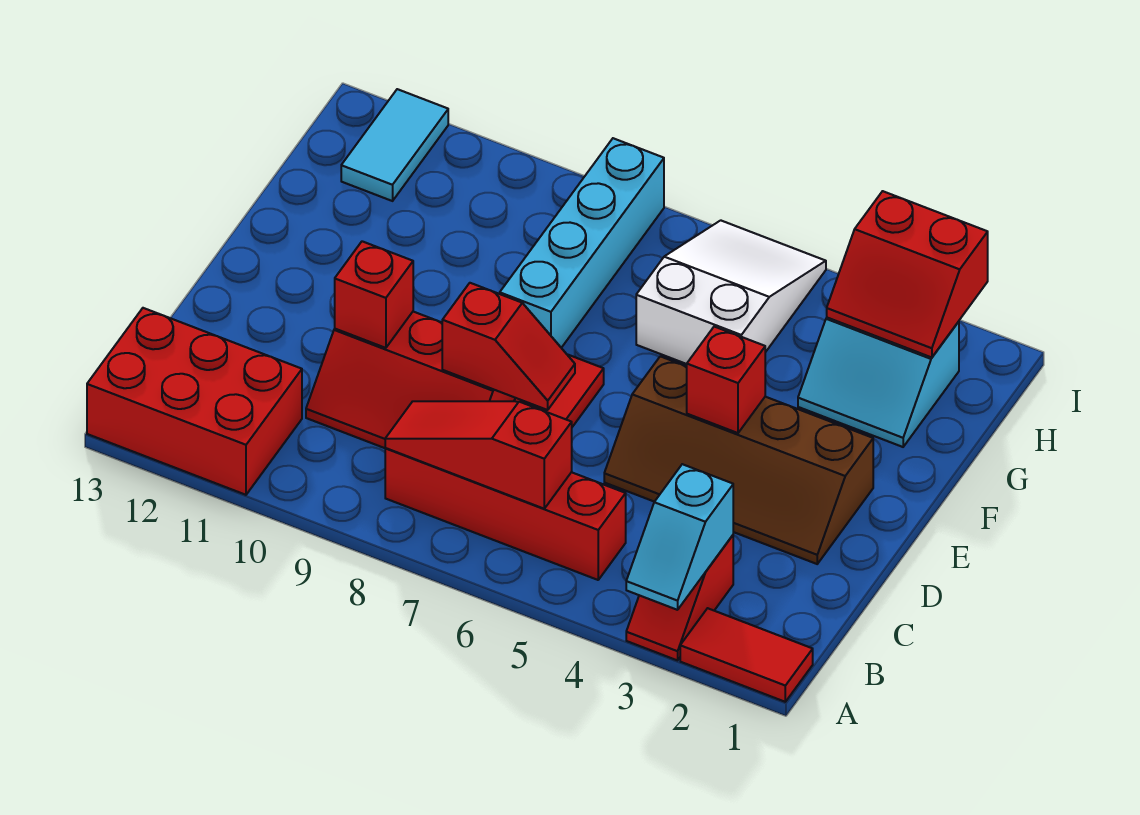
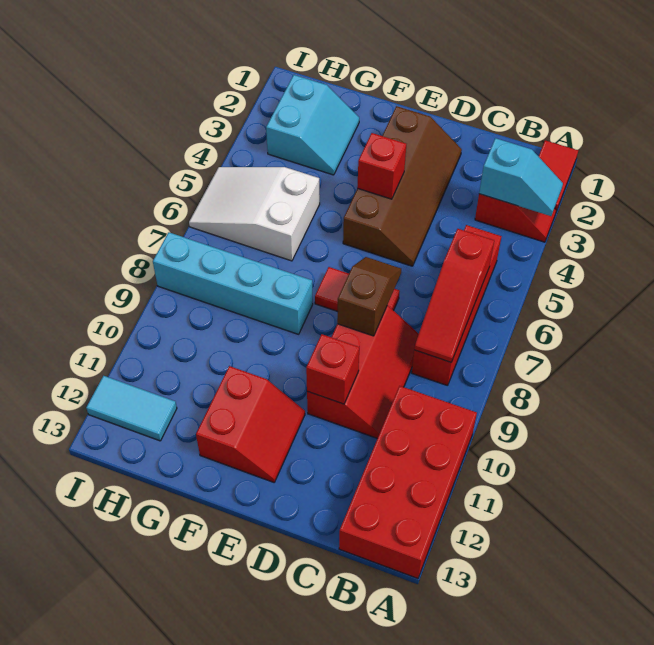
red 2x3 brick [87,308,302,495] -> red 2x4 brick [339,386,477,579]
red 1x2 slope [442,283,575,410] -> brown 1x2 slope [337,257,401,336]
red 2x2 slope [827,191,988,358] -> red 2x2 slope moved to [196,366,305,482]

